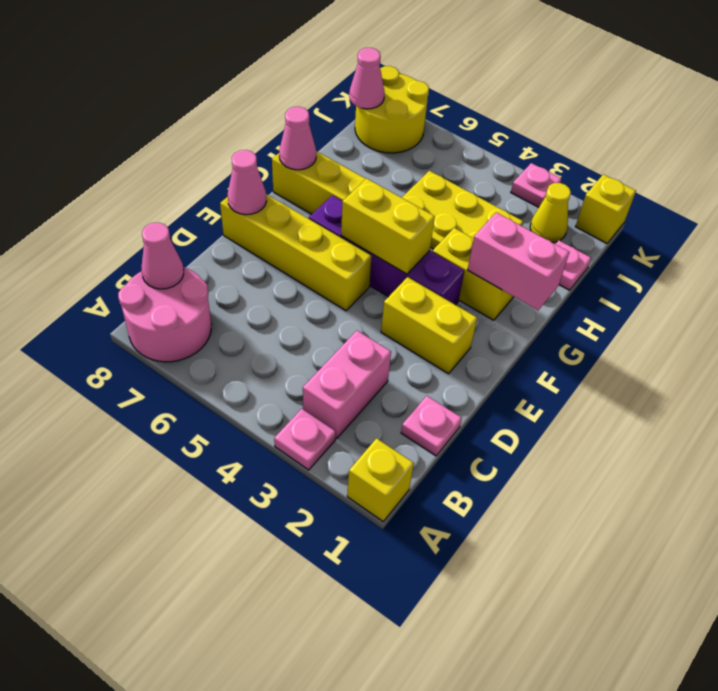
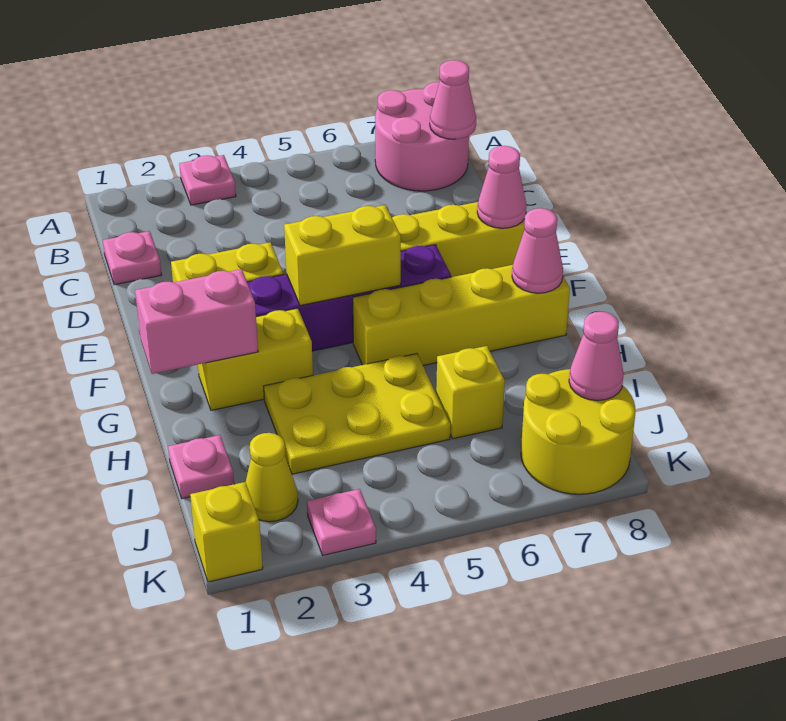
yellow 1x1 brick [347,438,414,521] -> yellow 1x1 brick moved to [436,346,505,439]
pink 1x2 brick [303,331,391,438] -> none

